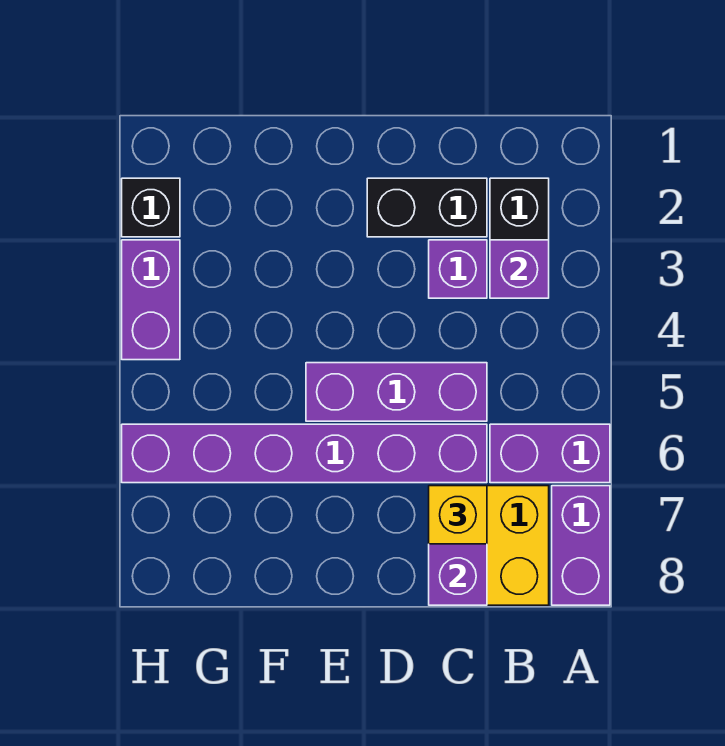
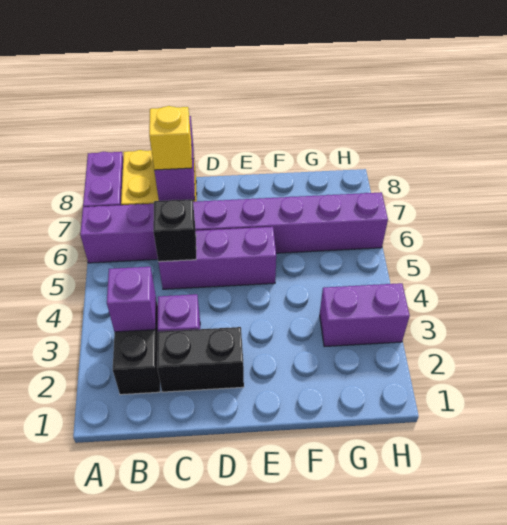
black 1x1 brick [122,178,180,237] -> black 1x1 brick moved to [153,199,196,262]
purple 1x2 brick [122,240,180,360] -> purple 1x2 brick turned to [320,283,410,347]

